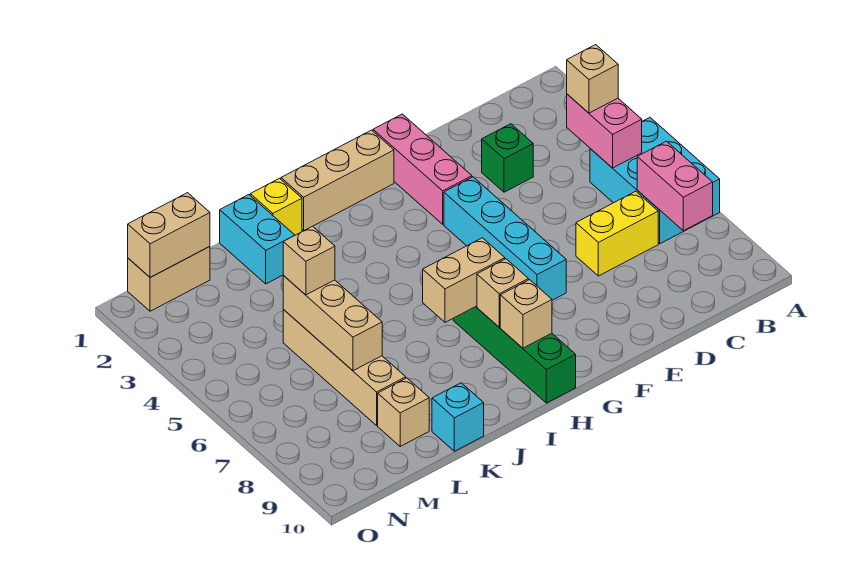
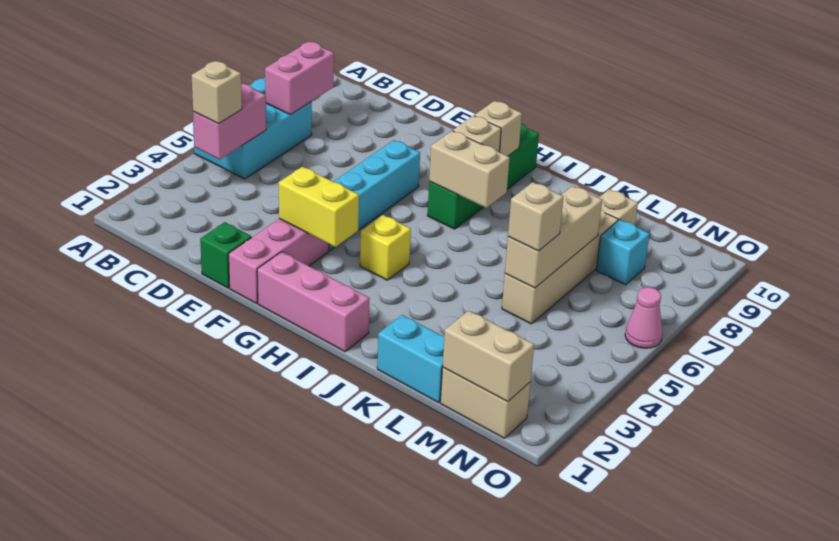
yellow 1x2 brick [576,191,658,276] -> yellow 1x2 brick moved to [279,167,359,247]
green 1x1 brick [482,124,533,192] -> green 1x1 brick moved to [200,222,252,288]
tan 1x3 brick [281,130,394,231] -> pink 1x3 brick [257,252,370,352]
yellow 1x1 brick [250,178,302,235] -> yellow 1x1 brick moved to [360,215,411,280]
cyan 1x2 brick [220,195,295,284] -> cyan 1x2 brick turned to [377,315,444,403]
cyan 1x1 brick [432,383,484,451] -> cyan 1x1 brick moved to [596,220,649,285]
none -> pink 1x1 cone [625,287,663,348]

